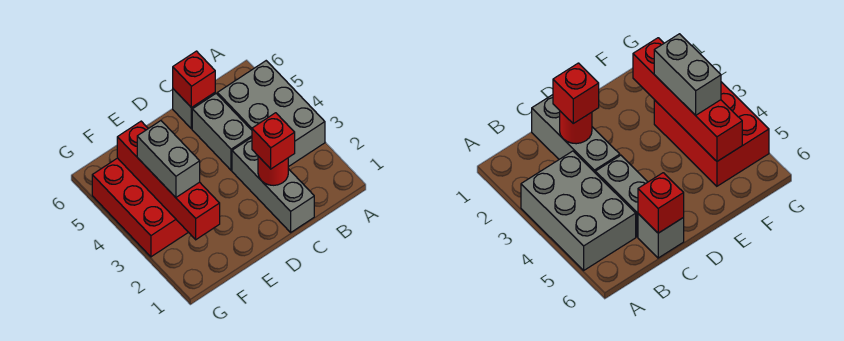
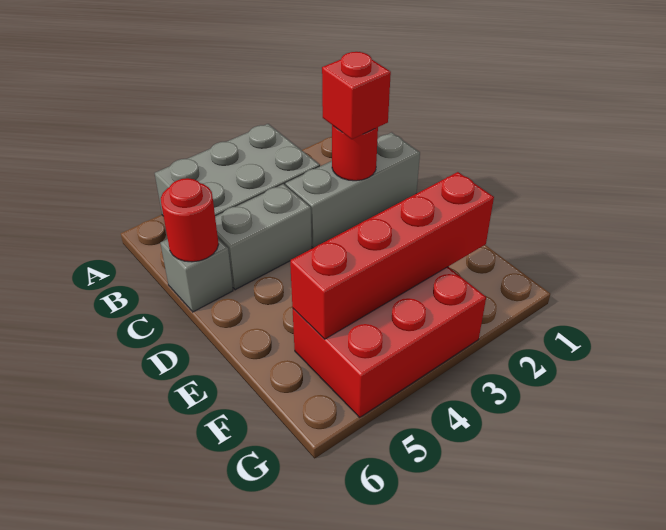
red 1x1 brick [173,51,215,108] -> red 1x1 round brick [161,178,219,262]
grey 1x2 brick [137,121,200,197] -> none

